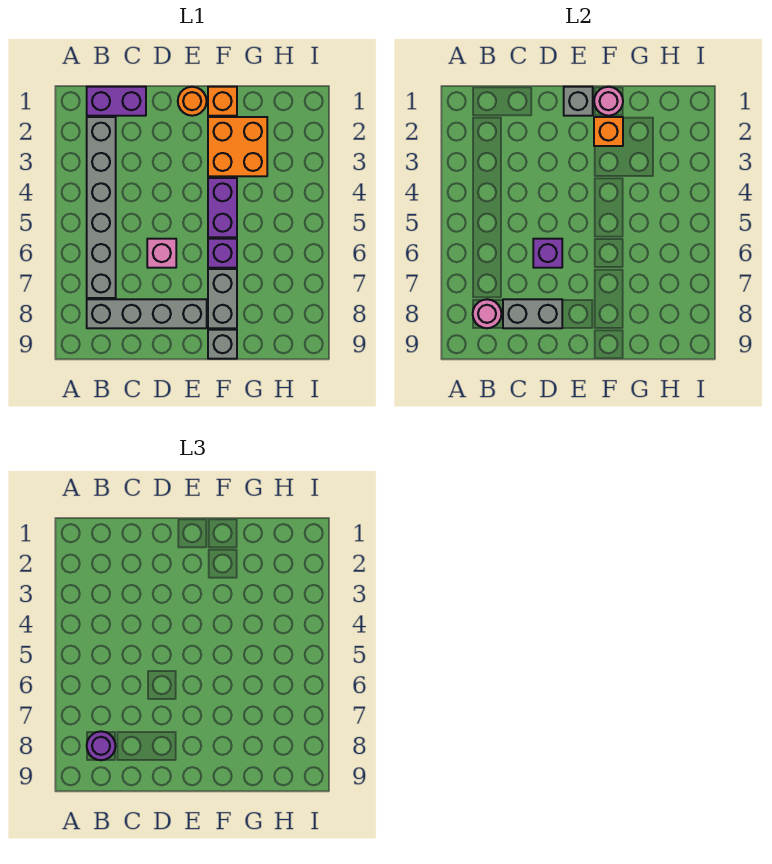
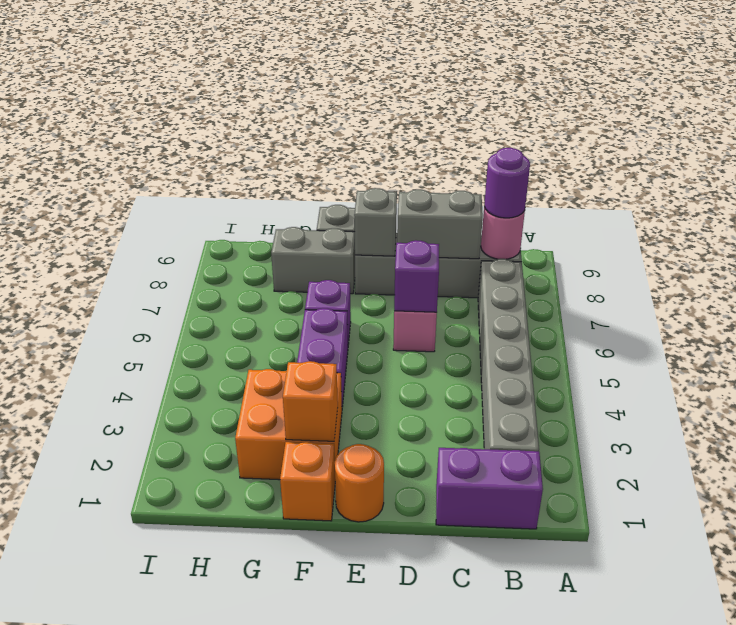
grey 1x1 brick [564,87,593,116] -> grey 1x1 brick moved to [354,188,397,256]
pink 1x1 round brick [594,87,623,116] -> none
grey 1x2 brick [208,269,237,328] -> grey 1x2 brick turned to [271,227,355,294]

